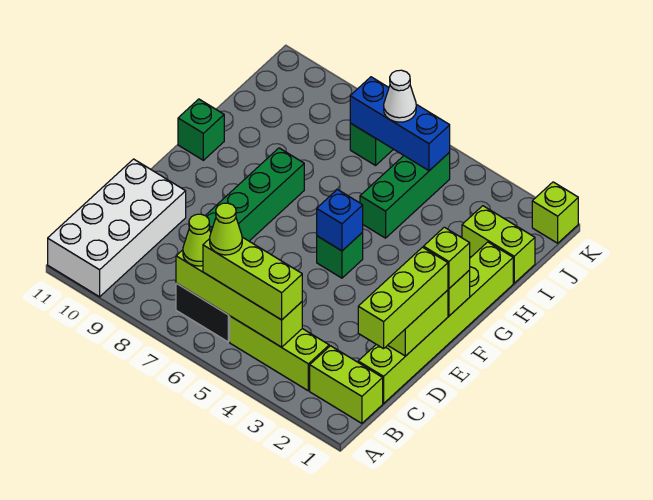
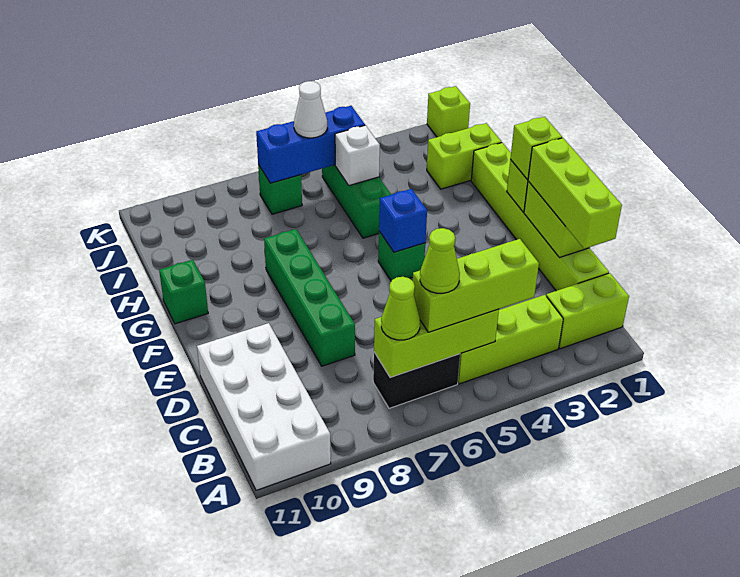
lime 1x4 brick [176,250,302,347] -> lime 1x3 brick [374,309,499,378]
none -> white 1x1 brick [335,125,380,186]

